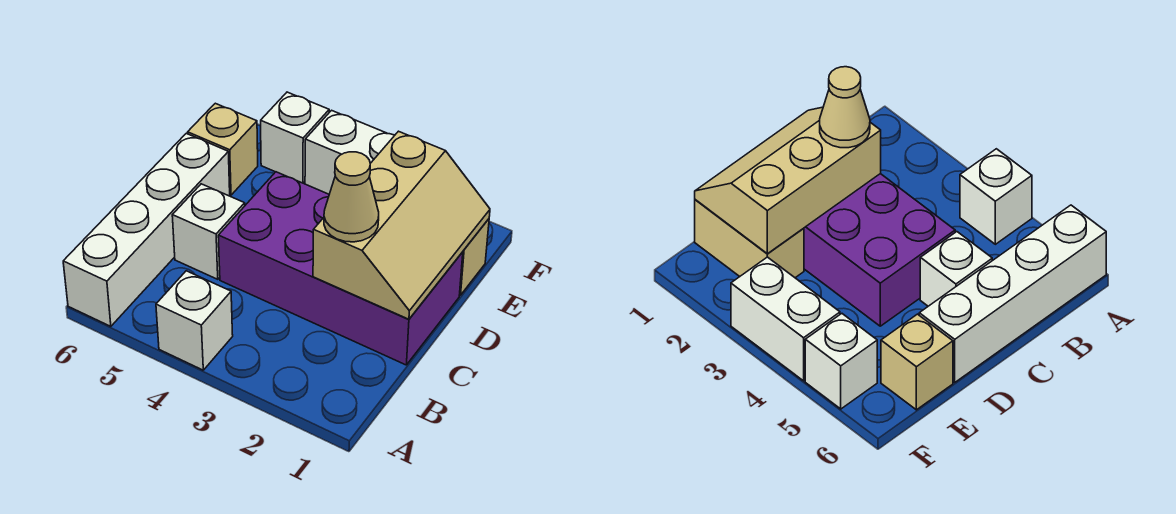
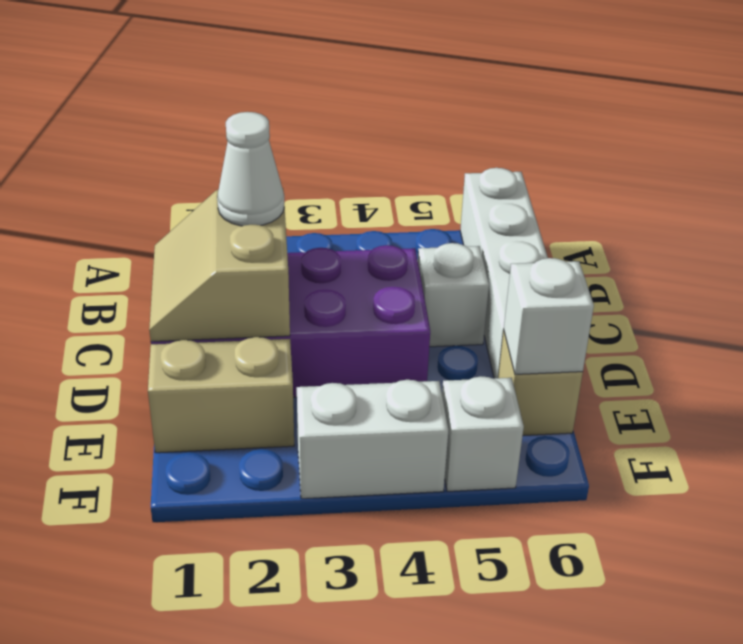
white 1x1 brick [156,271,233,370] -> white 1x1 brick moved to [504,258,594,374]
tan 2x3 slope [313,131,490,319] -> tan 2x2 slope [149,188,290,342]
tan 1x1 cone [324,152,379,242] -> white 1x1 cone [217,112,284,226]

